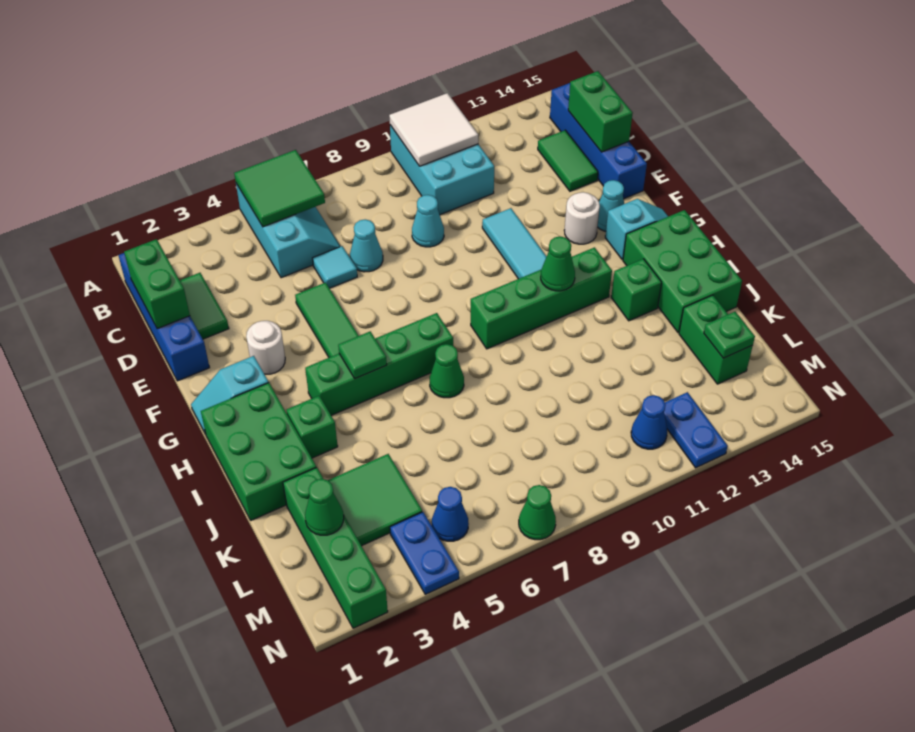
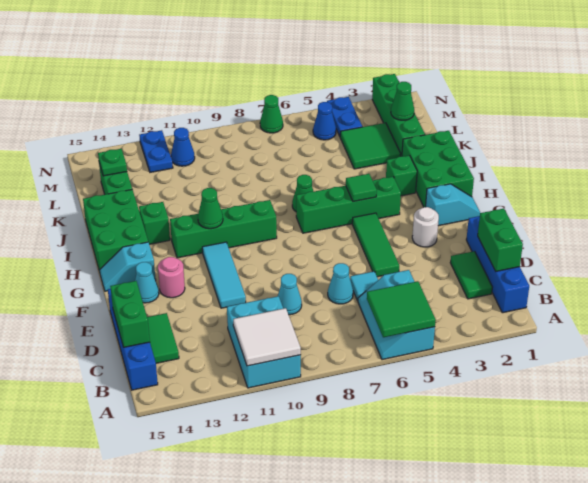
white 1x1 round brick [564,192,600,244] -> pink 1x1 round brick [158,257,185,298]

